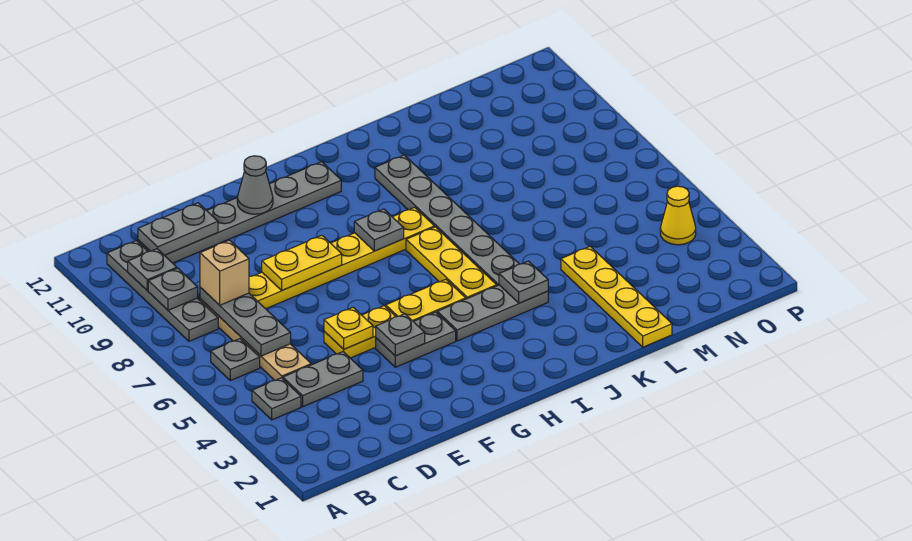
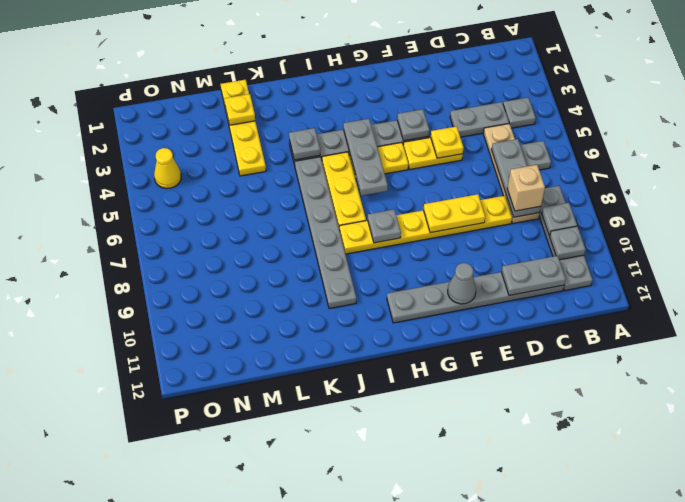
none -> grey 1x3 plate [343,119,388,196]
none -> yellow 1x1 plate [225,94,255,125]

